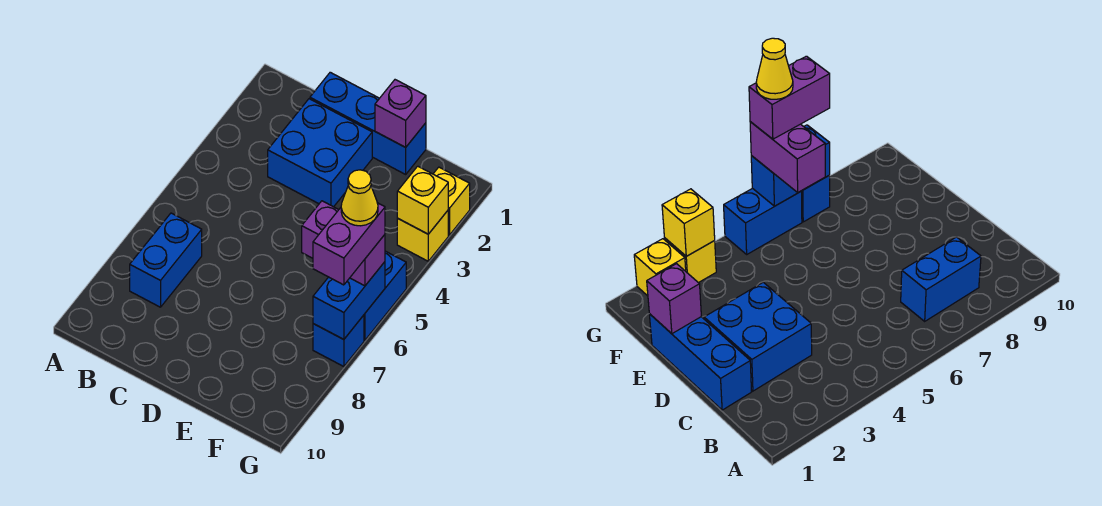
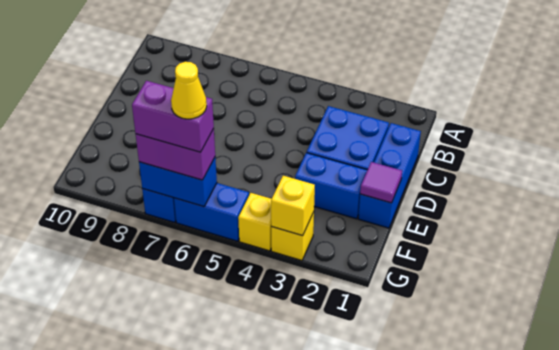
blue 1x2 brick [130,213,202,307] -> blue 1x2 brick moved to [295,153,367,219]
purple 1x1 brick [375,80,426,147] -> purple 1x1 tile [360,162,402,203]
purple 1x2 brick [302,201,385,286] -> purple 1x2 brick turned to [136,129,215,180]
yellow 1x1 brick [433,167,470,235] -> yellow 1x1 brick moved to [238,193,271,251]

